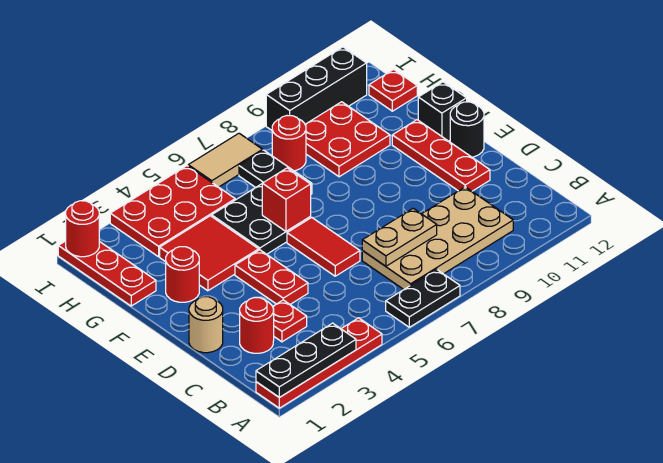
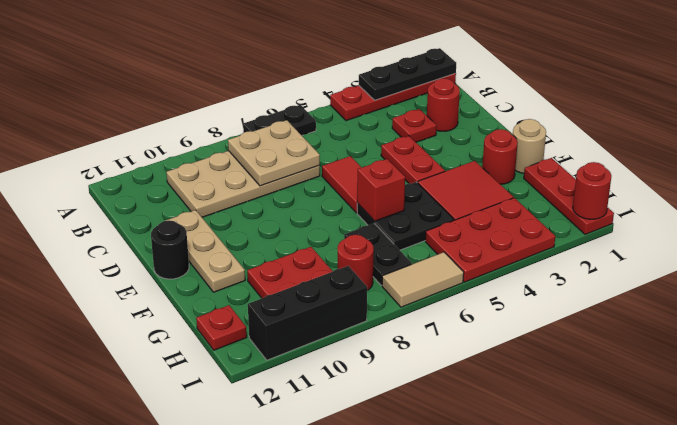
tan 1x2 plate [362,208,437,266] -> tan 2x2 plate [228,120,320,186]
tan 1x1 round brick [189,297,223,353] -> tan 1x1 round brick moved to [513,119,546,173]
red 1x3 plate [392,120,490,191] -> tan 1x3 plate [165,210,245,292]
black 1x1 brick [418,82,467,141] -> none

